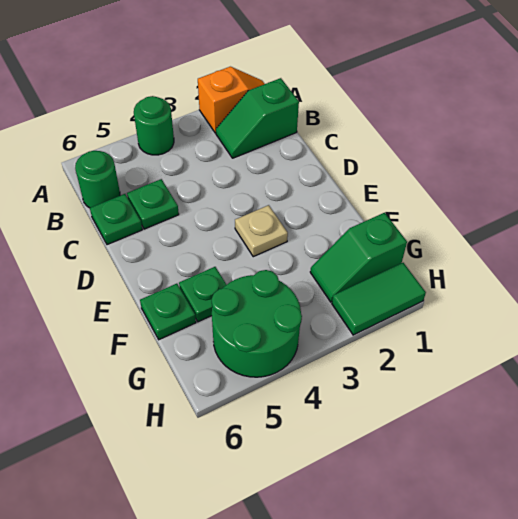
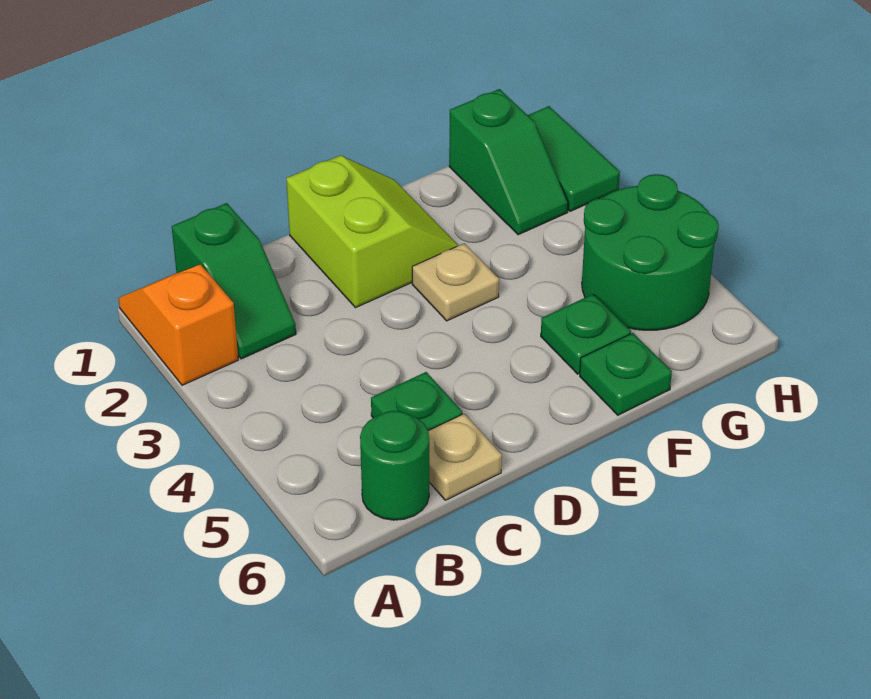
green 1x1 round brick [134,96,174,155] -> none
green 1x1 plate [90,194,142,245] -> tan 1x1 plate [428,414,502,500]
none -> lime 2x2 slope [286,155,459,308]

